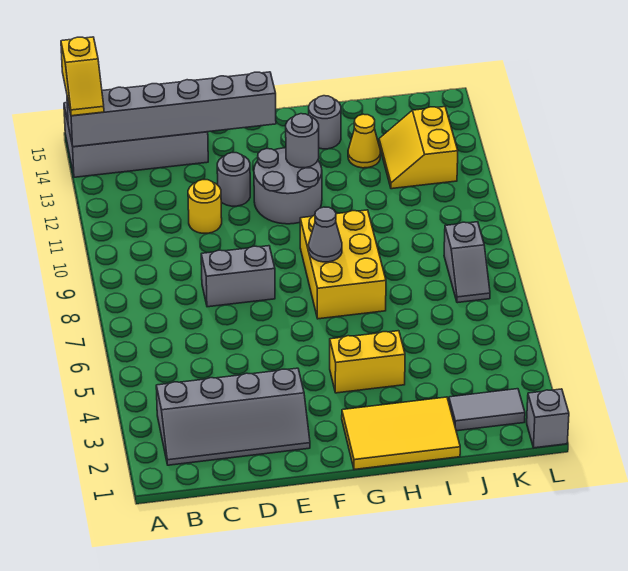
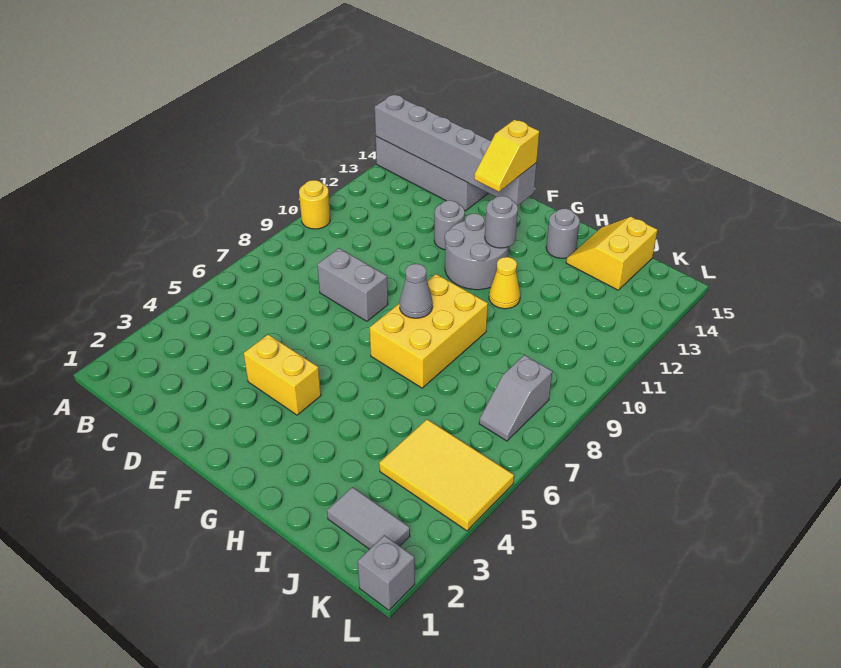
yellow 1x2 slope [61,37,104,116] -> yellow 1x2 slope moved to [474,119,539,192]
grey 2x4 slope [156,368,310,465] -> none
yellow 1x1 round brick [188,180,222,233] -> yellow 1x1 round brick moved to [299,180,330,229]
yellow 2x3 tile [342,397,460,470] -> yellow 2x3 tile moved to [379,419,514,531]
yellow 1x2 brick [330,331,405,393] -> yellow 1x2 brick moved to [244,335,321,415]
yellow 1x1 cone [348,114,380,168] -> yellow 1x1 cone moved to [489,257,520,309]
yellow 2x2 slope [379,107,458,189] -> yellow 2x2 slope moved to [566,217,657,290]

